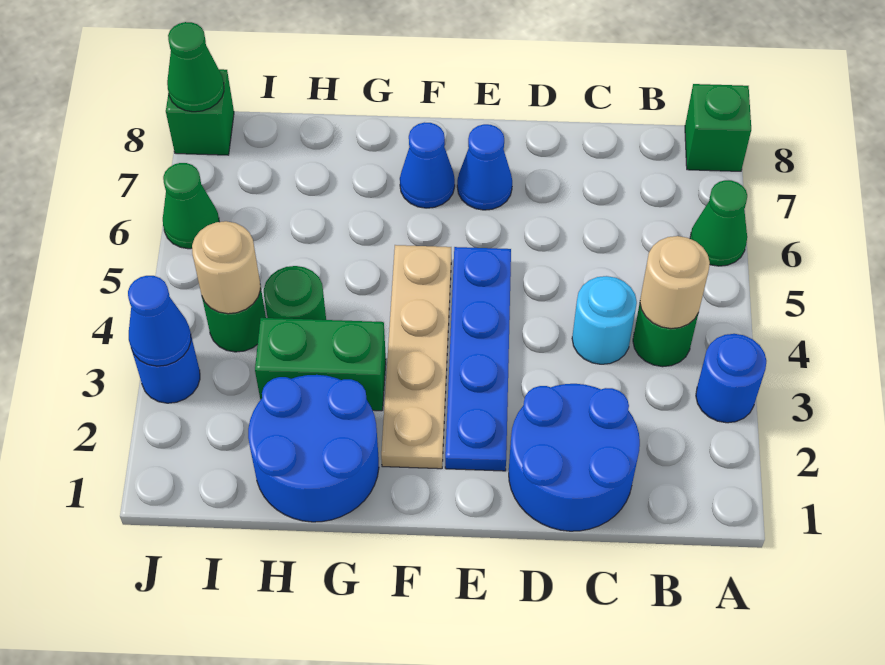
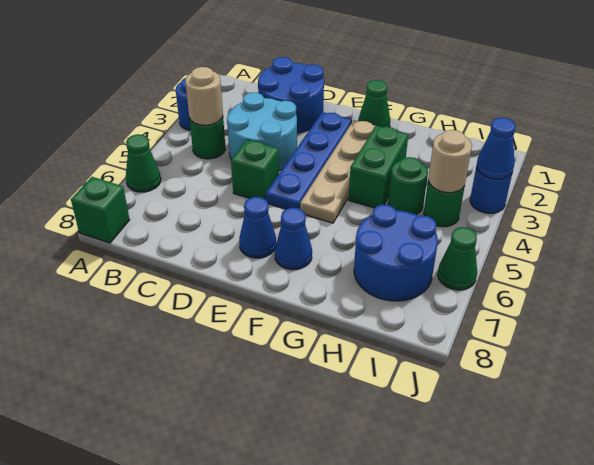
cyan 1x1 round brick [572,276,637,364] -> cyan 2x2 round brick [227,92,297,171]
blue 2x2 round brick [248,375,379,522] -> blue 2x2 round brick moved to [354,204,438,301]
green 1x2 brick [255,318,386,411] -> green 1x2 brick turned to [349,126,408,208]
green 1x1 brick [166,69,234,155] -> green 1x1 brick moved to [231,140,279,200]
green 1x1 cone [167,22,224,112] -> green 1x1 cone moved to [358,80,390,127]

